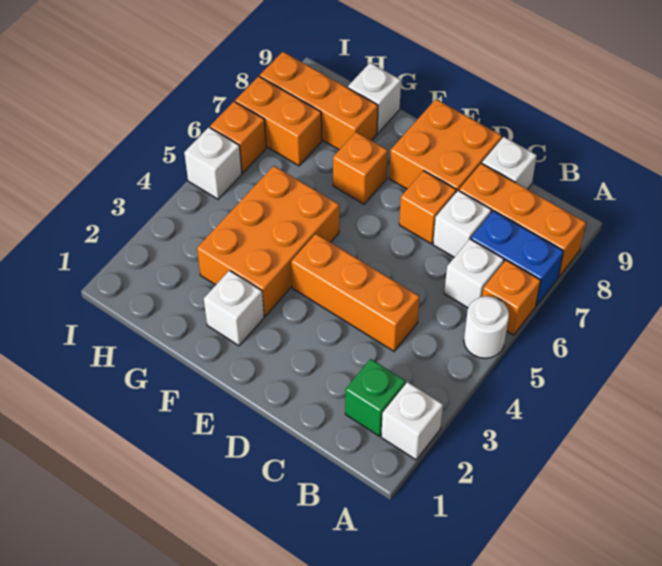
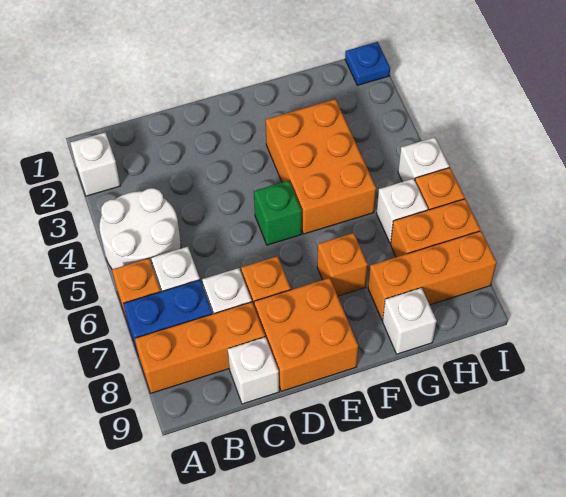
white 1x1 round brick [464,296,509,358] -> white 2x2 round brick [99,188,181,269]
green 1x1 brick [345,359,406,436] -> green 1x1 brick moved to [254,181,302,245]
orange 1x3 brick [291,234,420,351] -> none
white 1x1 brick [204,270,264,346] -> white 1x1 brick moved to [376,179,428,243]
none -> blue 1x1 plate [345,42,390,85]

